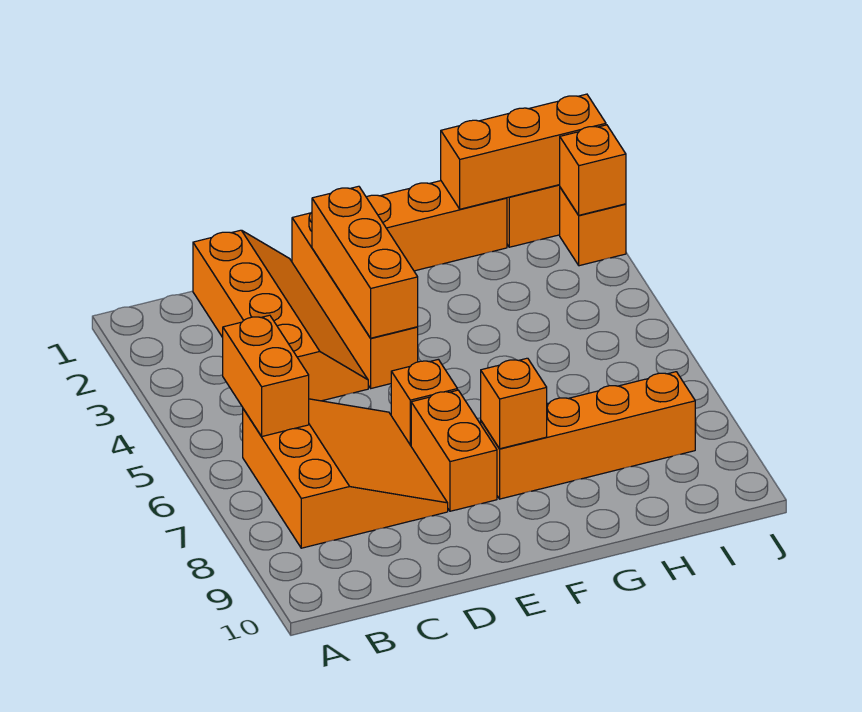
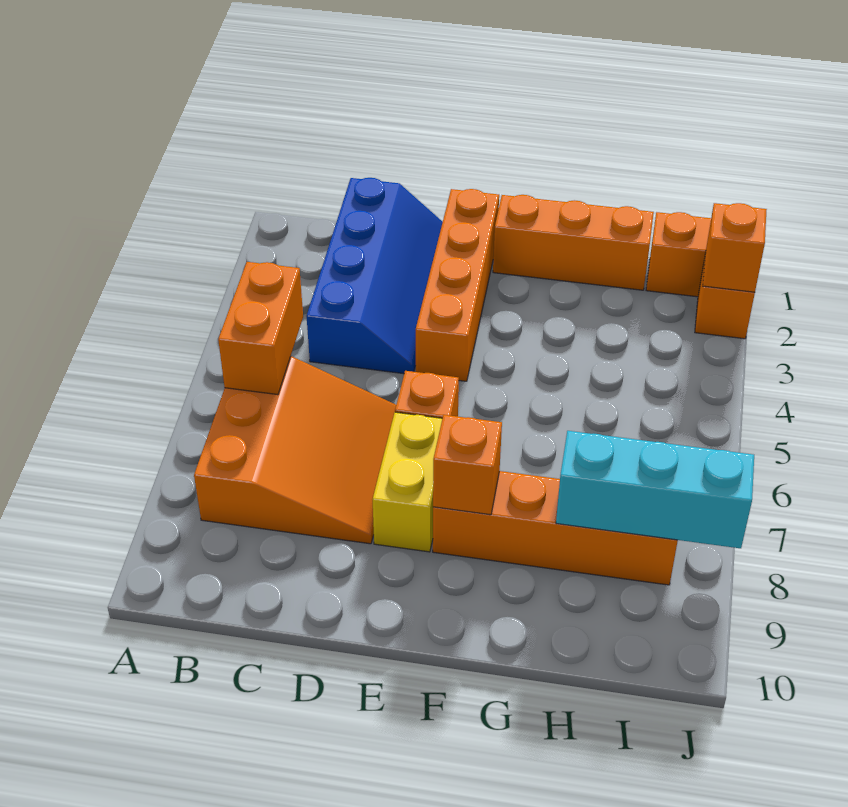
orange 2x4 slope [193,230,368,401] -> blue 2x4 slope [307,178,443,374]
orange 1x3 brick [312,186,418,338] -> none
orange 1x2 brick [411,390,497,511] -> yellow 1x2 brick [373,412,442,552]
orange 1x3 brick [441,94,606,209] -> none
none -> cyan 1x3 brick [556,431,754,548]

